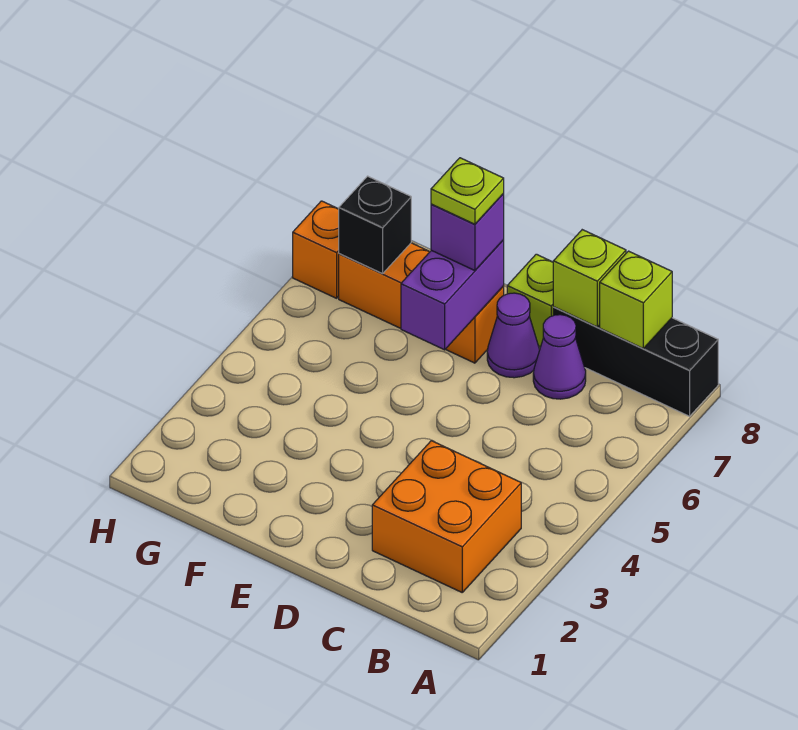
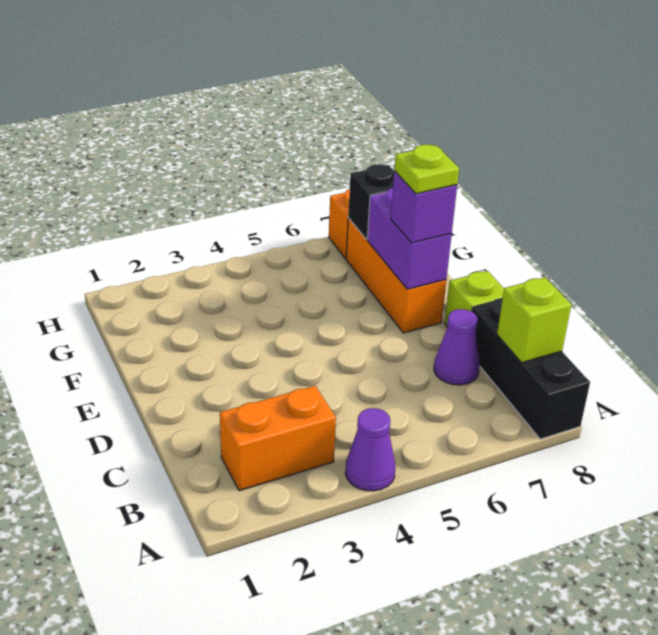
orange 2x2 brick [372,441,521,592] -> orange 1x2 brick [220,386,336,491]
lime 1x1 brick [553,230,626,327] -> none
purple 1x1 cone [487,293,540,378] -> purple 1x1 cone moved to [345,408,395,491]
purple 1x2 brick [401,240,504,350] -> purple 1x2 brick turned to [367,188,452,289]

